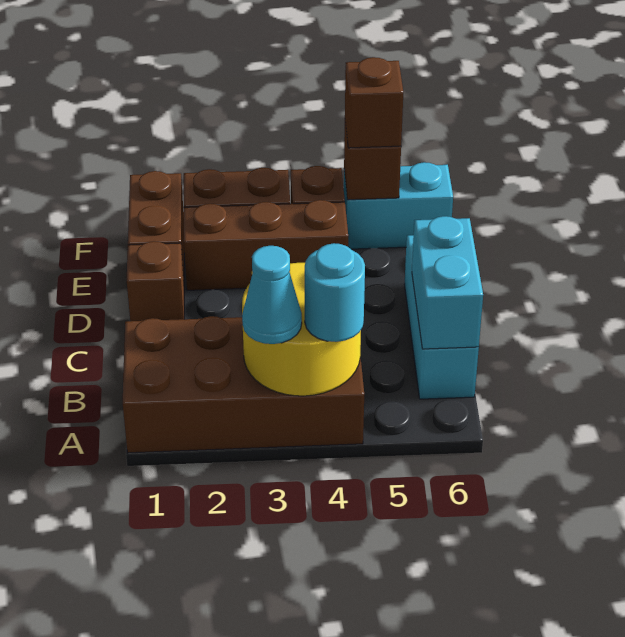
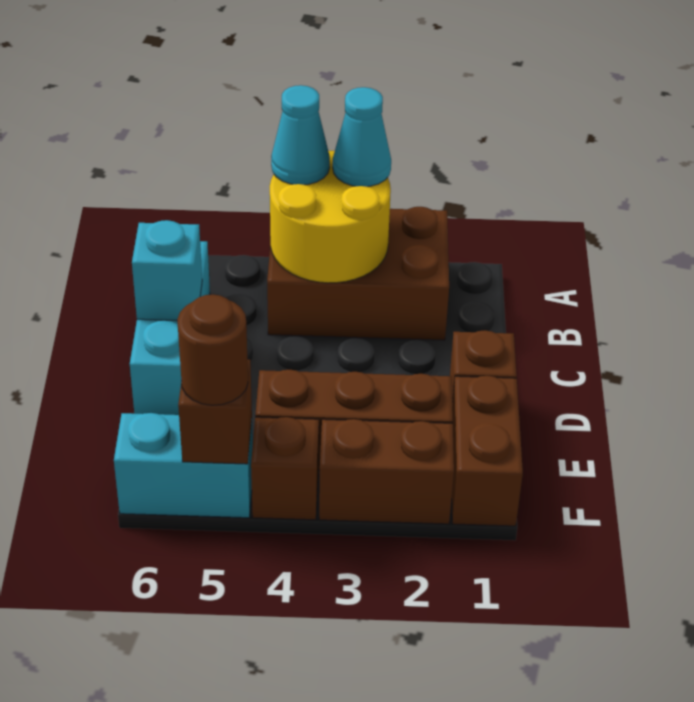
brown 2x4 brick [123,316,364,453] -> brown 2x3 brick [267,207,449,340]
cyan 1x1 round brick [305,243,365,342] -> cyan 1x1 cone [271,85,330,185]
cyan 1x2 brick [412,216,483,349] -> cyan 1x1 brick [132,220,202,320]
brown 1x1 brick [345,57,403,148] -> brown 1x1 round brick [177,294,248,405]

